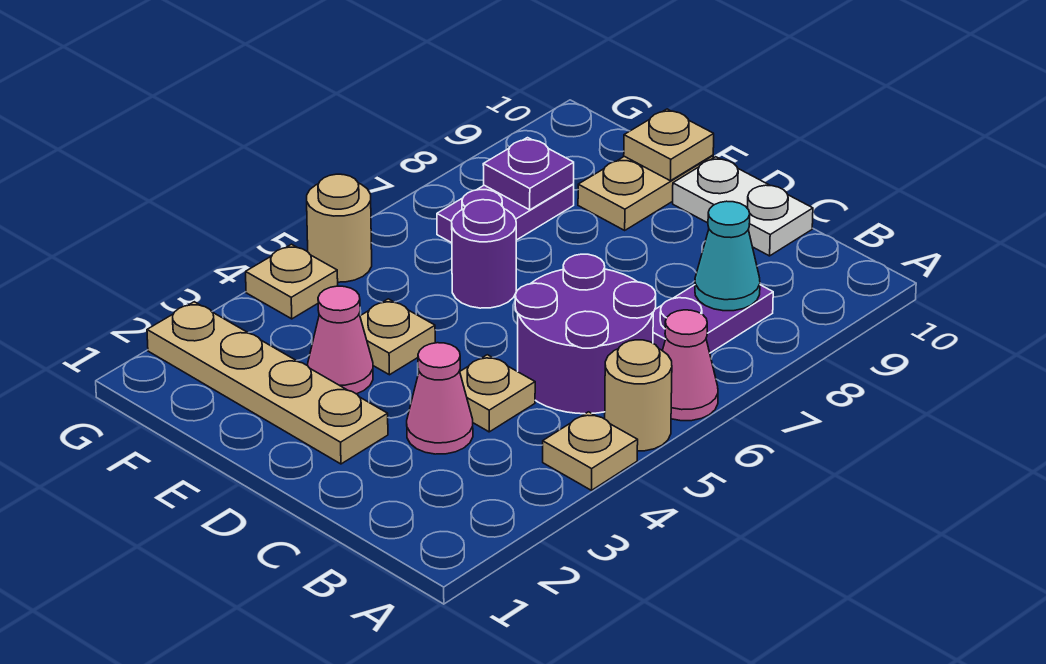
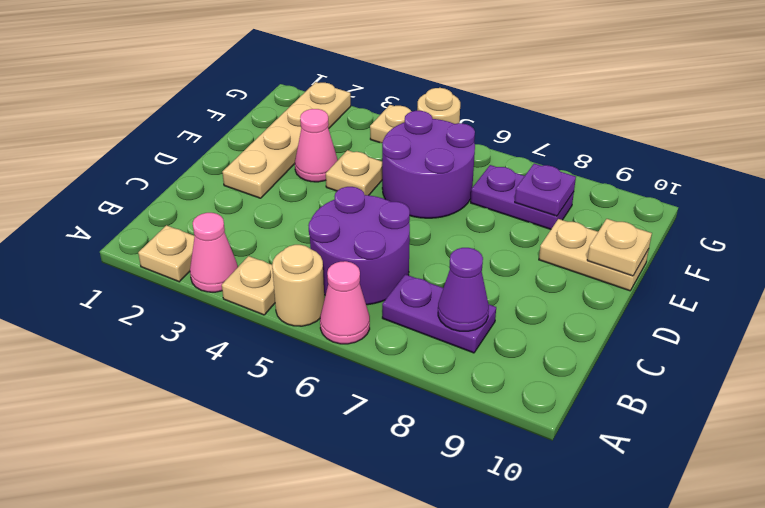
cyan 1x1 cone [695,201,760,311] -> purple 1x1 cone [438,248,489,331]
pink 1x1 cone [407,343,473,454] -> pink 1x1 cone moved to [190,213,238,292]
tan 1x1 plate [460,355,535,432] -> tan 1x1 plate moved to [138,225,195,282]
white 1x2 plate [673,157,813,256] -> none
purple 1x1 round brick [452,200,516,308] -> purple 2x2 round brick [382,111,475,218]

